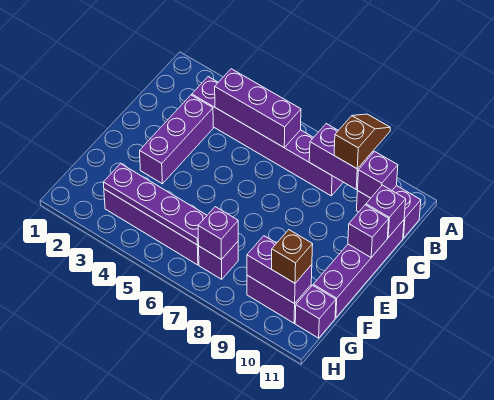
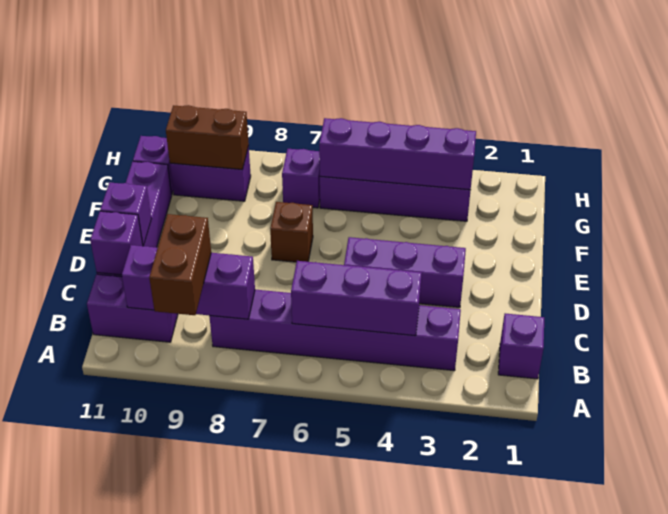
brown 1x2 slope [334,114,390,169] -> brown 1x2 brick [149,214,211,315]
purple 1x3 brick [140,95,213,184] -> purple 1x3 brick turned to [344,237,466,307]
purple 1x4 plate [103,164,207,245] -> purple 1x4 brick [319,118,476,190]
purple 1x1 brick [198,207,238,260] -> purple 1x1 brick moved to [498,313,544,379]
purple 1x2 brick [247,236,312,304] -> brown 1x2 brick [166,105,249,170]
brown 1x1 brick [272,230,313,283] -> brown 1x1 brick moved to [270,202,313,262]

